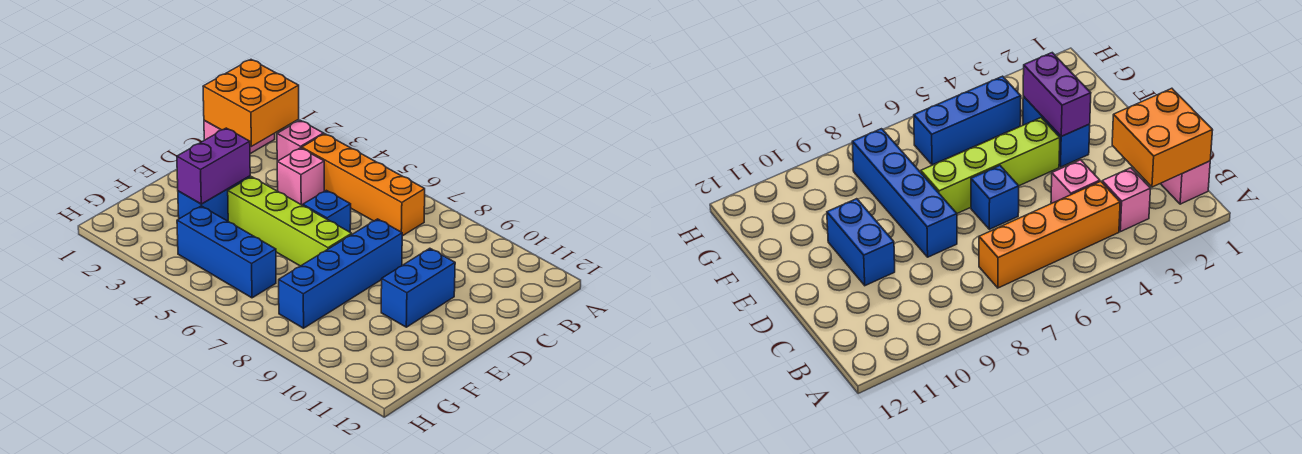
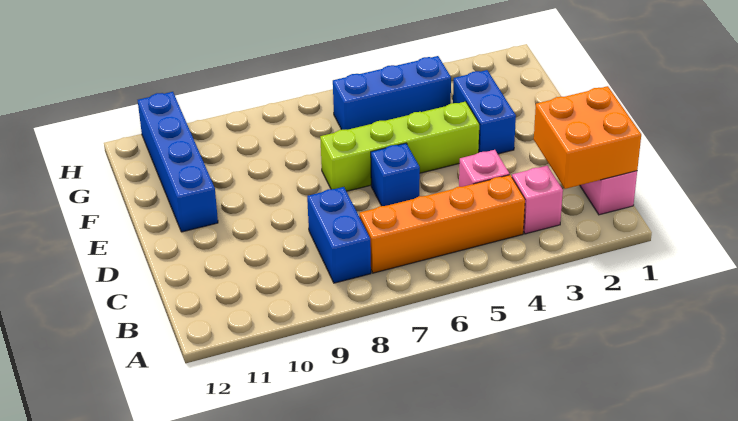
blue 1x4 brick [279,219,402,328] -> blue 1x4 brick moved to [138,92,218,232]
blue 1x2 brick [381,248,455,327] -> blue 1x2 brick moved to [307,187,371,283]
purple 1x2 brick [177,128,250,204] -> none

